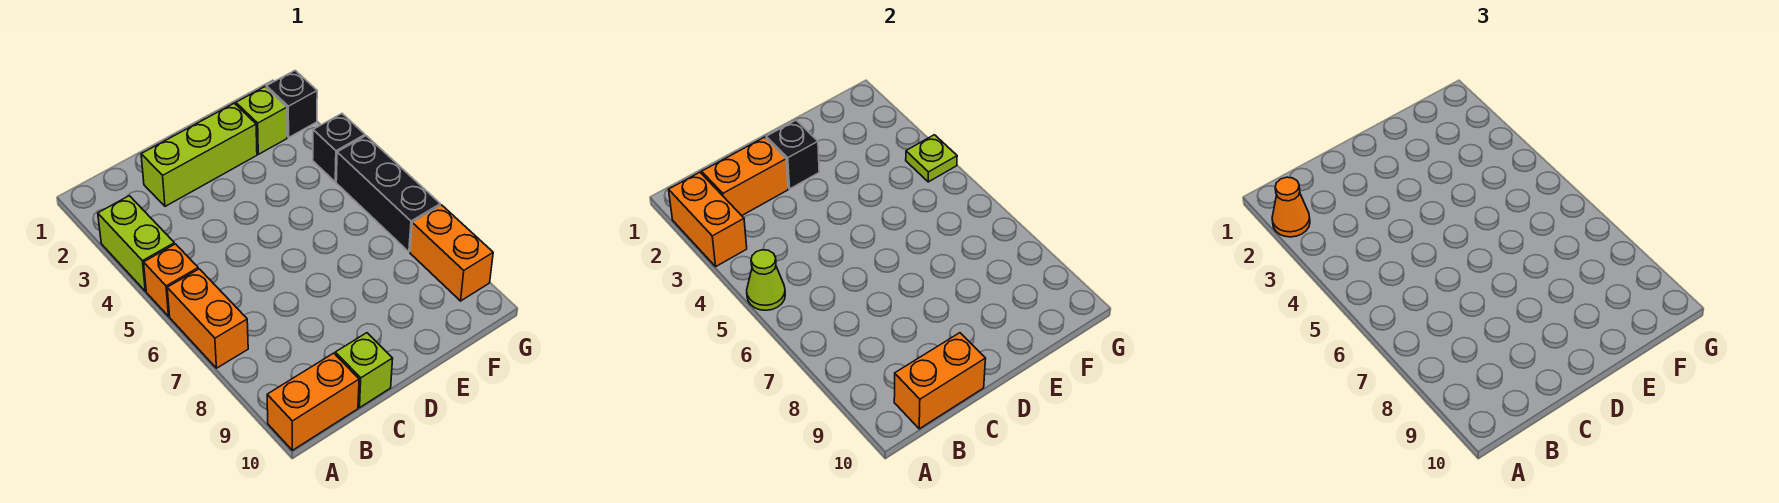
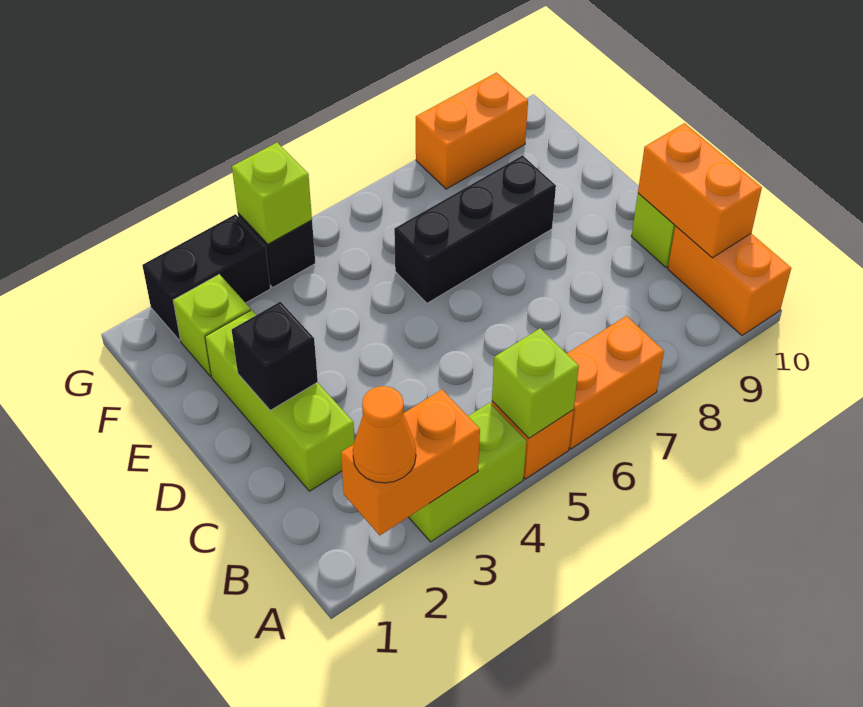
lime 1x1 cone [747,250,785,310] -> lime 1x1 brick [492,328,579,438]
orange 1x2 brick [702,137,788,216] -> none
black 1x1 brick [266,71,317,137] -> black 1x2 brick [142,214,270,341]
lime 1x1 plate [906,135,957,182] -> lime 1x1 brick [232,143,312,244]
black 1x3 brick [336,136,440,252] -> black 1x3 brick moved to [394,155,556,303]

